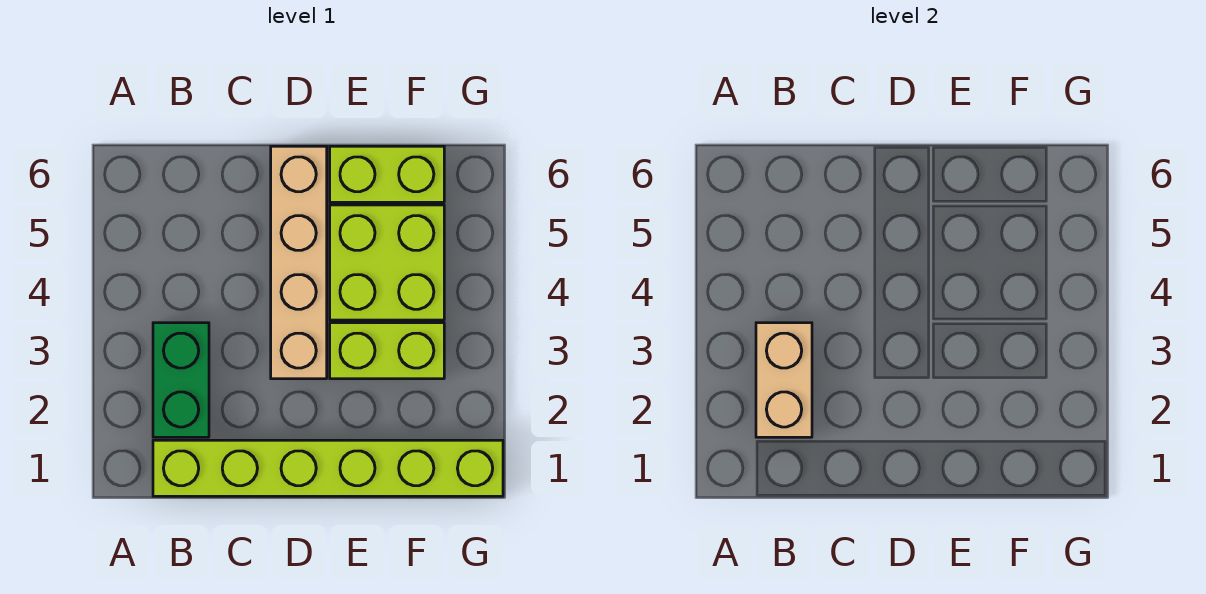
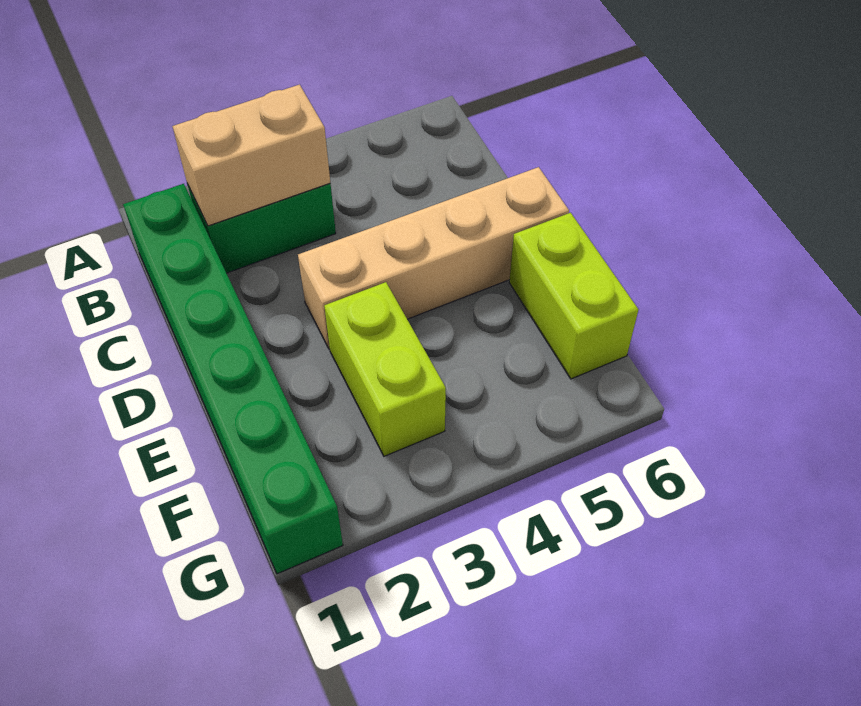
lime 1x6 brick [153,440,503,496] -> green 1x6 brick [123,184,343,574]
lime 2x2 brick [330,205,444,320] -> none

